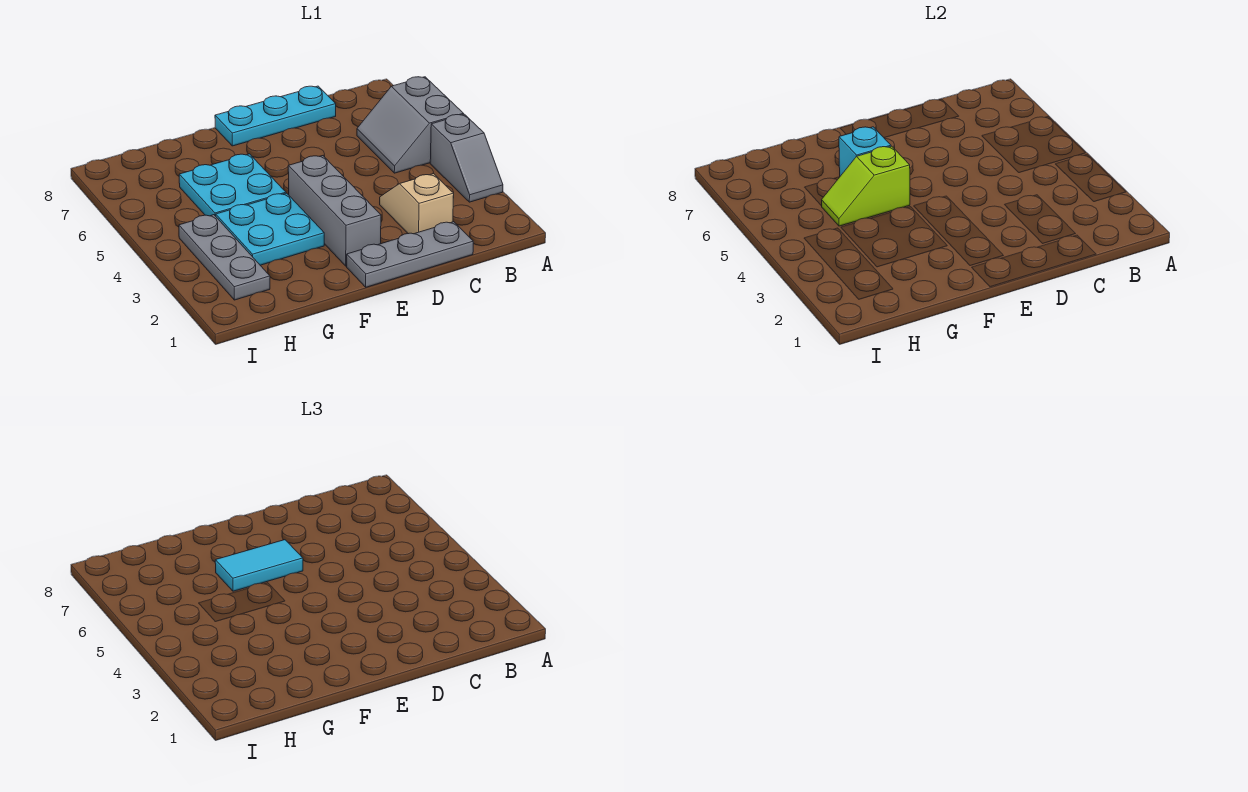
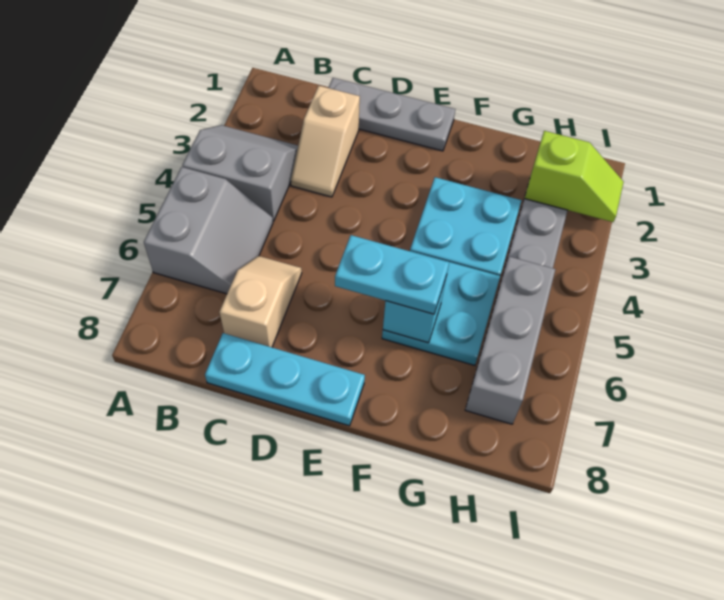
grey 1x2 slope [430,114,503,202] -> grey 2x2 slope [182,125,298,221]
none -> tan 1x2 slope [219,256,302,347]
grey 1x3 brick [288,156,381,266] -> grey 1x3 brick moved to [465,256,555,424]
cyan 1x2 tile [215,540,303,591] -> cyan 1x2 plate [335,235,449,314]
lime 1x2 slope [822,146,910,226] -> lime 1x2 slope moved to [524,131,624,222]

